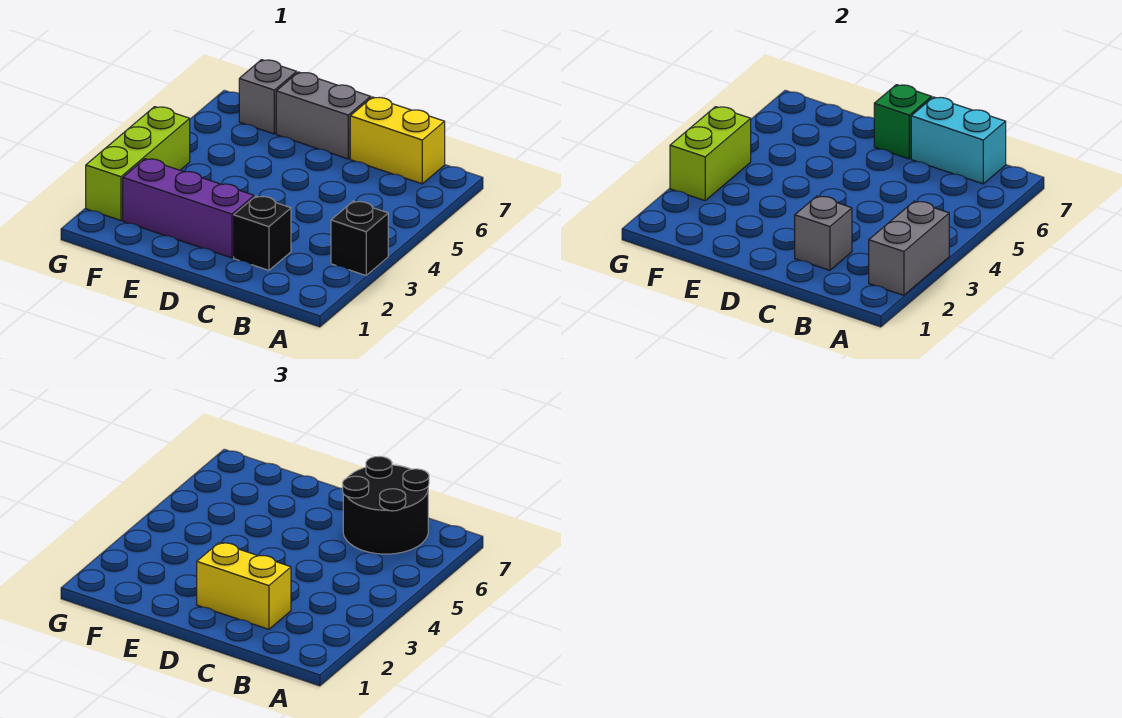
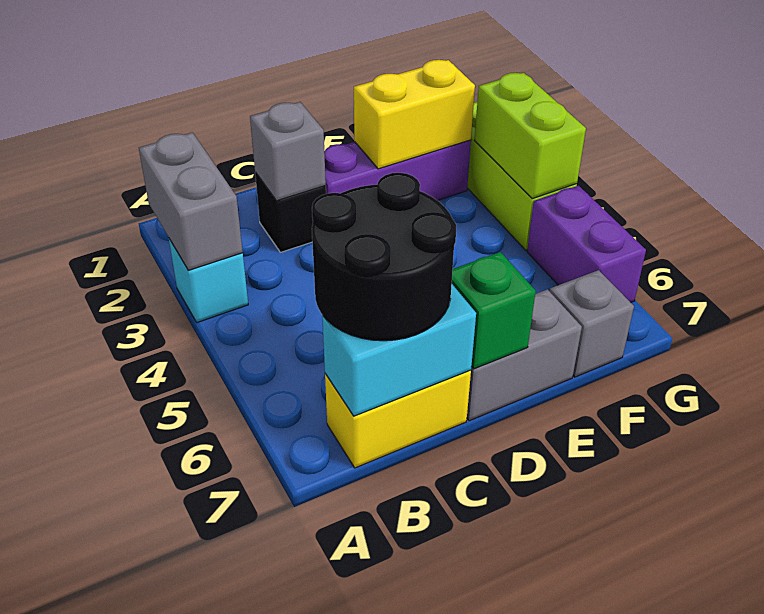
black 1x1 brick [331,201,388,275] -> cyan 1x1 brick [169,239,248,322]
yellow 1x2 brick [197,543,291,629] -> yellow 1x2 brick moved to [354,60,475,169]
none -> purple 1x2 brick [527,186,646,302]

